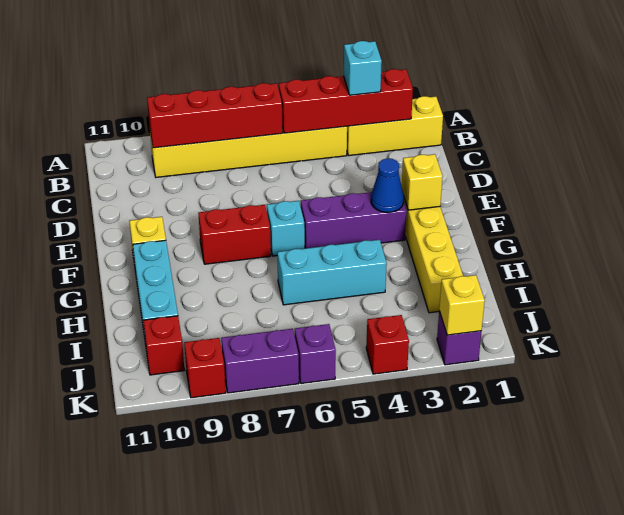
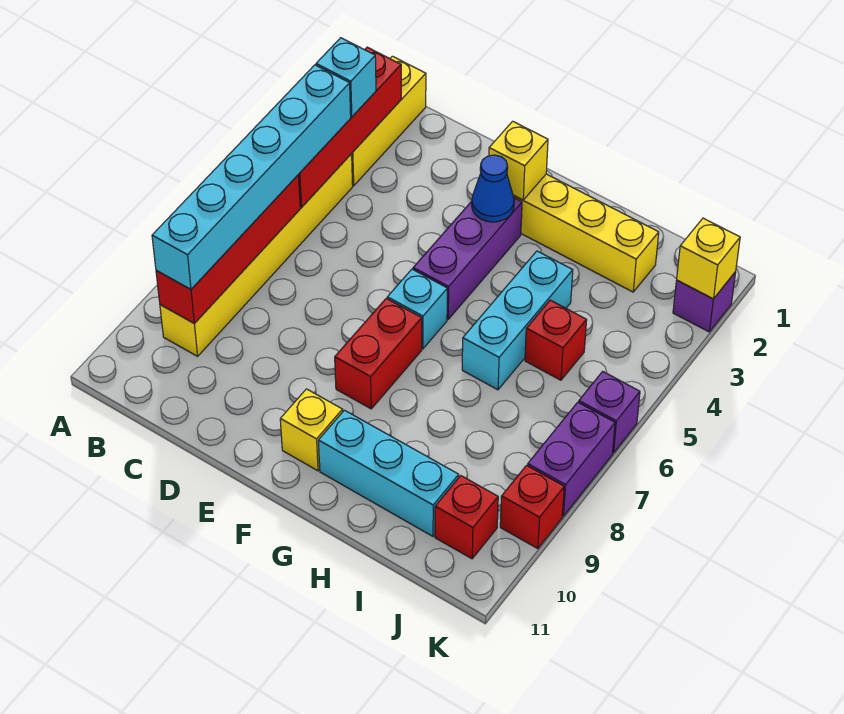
none -> cyan 1x6 brick [152,65,351,289]
red 1x1 brick [366,315,409,374] -> red 1x1 brick moved to [525,300,587,380]

